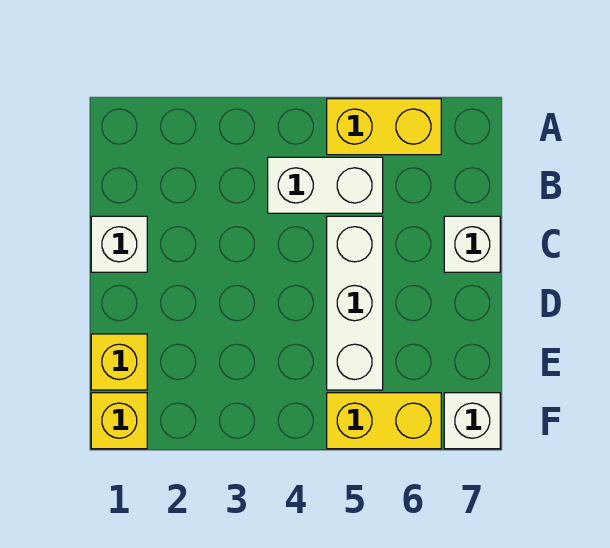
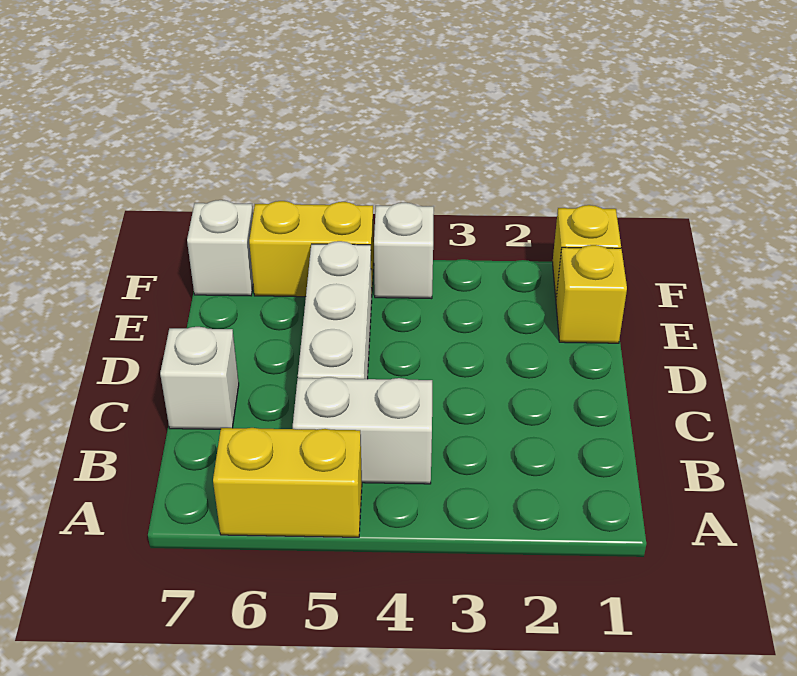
white 1x1 brick [91,216,147,272] -> white 1x1 brick moved to [374,203,434,299]

